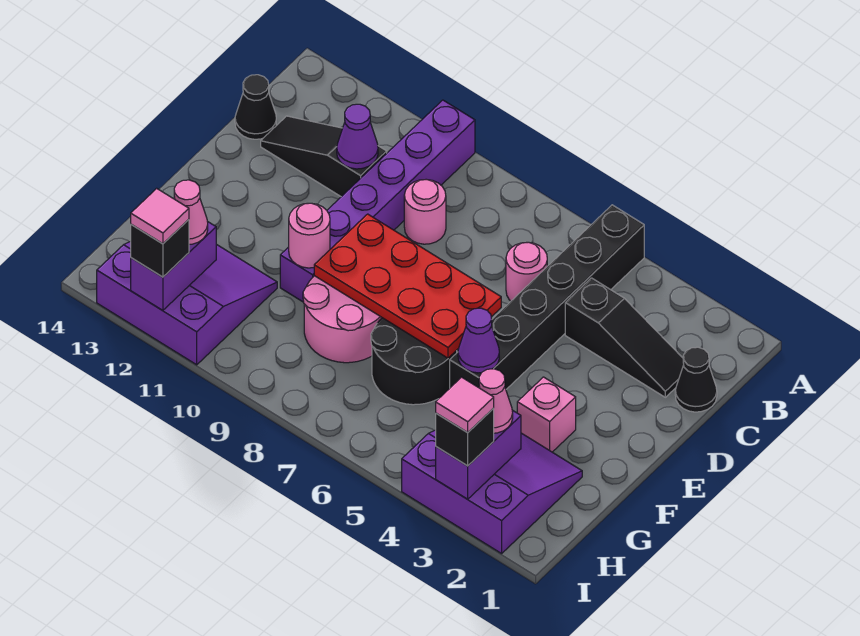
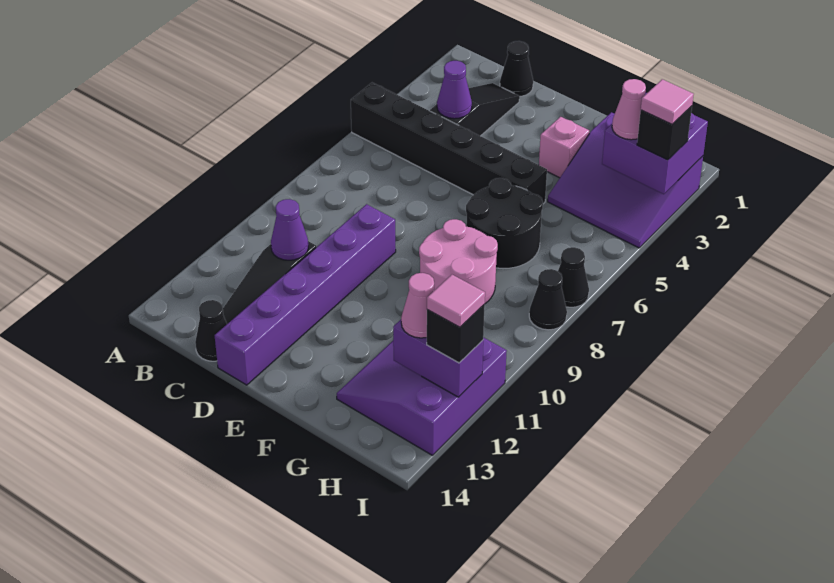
purple 1x6 brick [280,100,475,302] -> purple 1x6 brick turned to [215,204,396,385]
pink 1x1 round brick [506,242,547,301] -> none
pink 1x1 round brick [404,180,446,244] -> none
red 2x4 plate [314,214,501,358] -> none
purple 1x1 cone [458,308,499,373] -> purple 1x1 cone moved to [437,61,472,119]
pink 1x1 round brick [289,203,330,268] -> none
purple 3x3 slope [402,430,582,554] -> purple 3x3 slope turned to [548,112,703,248]
purple 1x2 brick [436,410,521,499] -> purple 2x2 brick [602,93,708,194]
none -> black 1x1 cone [558,247,589,307]
none -> black 1x1 cone [529,269,567,330]

